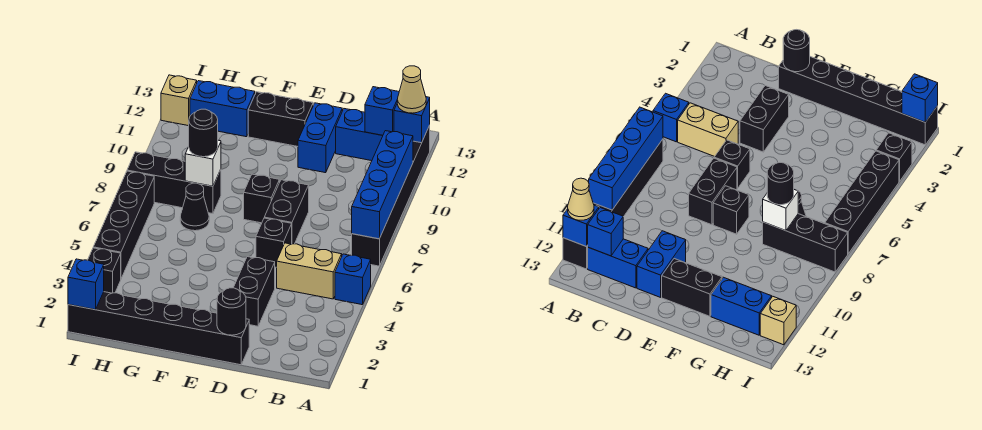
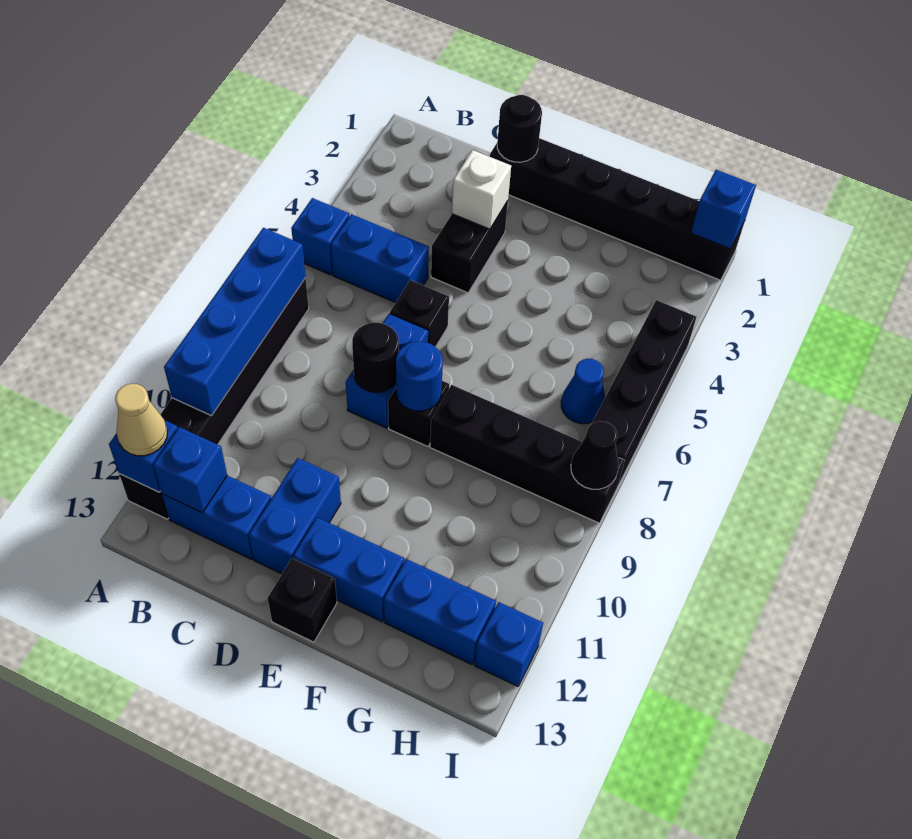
tan 1x2 brick [277,243,342,299] -> blue 1x2 brick [331,214,429,303]
black 1x2 brick [264,180,309,244] -> blue 1x2 brick [346,314,428,428]
none -> blue 1x1 round brick [396,341,443,411]
black 1x2 brick [248,92,313,146] -> blue 1x2 brick [293,518,404,622]
black 1x1 cone [180,183,209,231] -> black 1x1 cone moved to [571,421,619,489]
black 1x3 brick [127,152,221,214] -> black 1x4 brick [430,385,625,523]
white 1x1 brick [185,140,221,186] -> white 1x1 brick moved to [452,150,511,229]
black 1x1 round brick [189,109,218,157] -> black 1x1 round brick moved to [352,323,399,392]
none -> blue 1x1 cone [561,359,605,424]
black 1x1 brick [88,248,121,293] -> black 1x1 brick moved to [267,558,337,642]
tan 1x1 brick [161,75,197,126] -> blue 1x1 brick [475,602,543,686]

